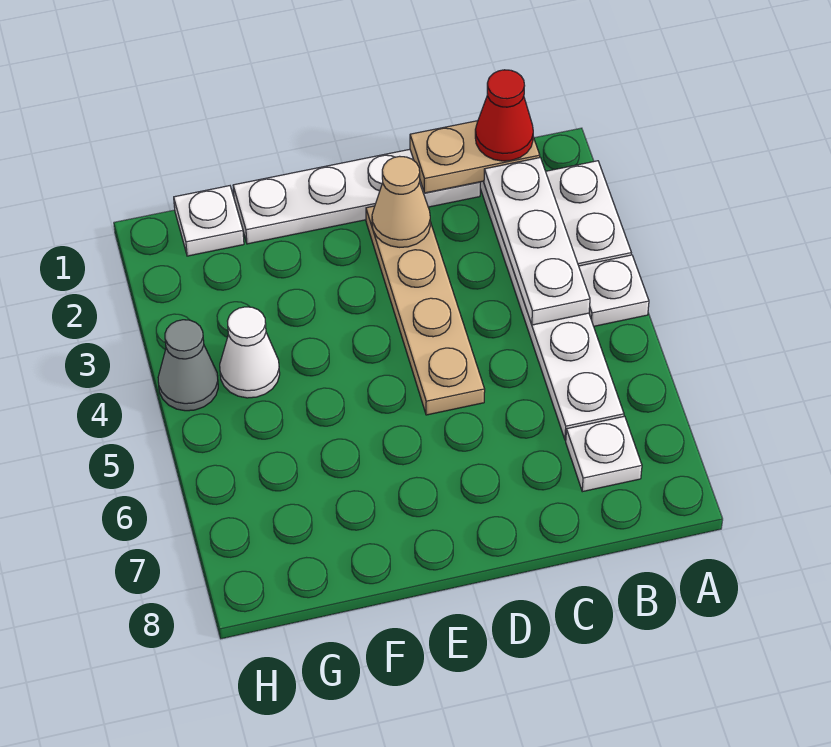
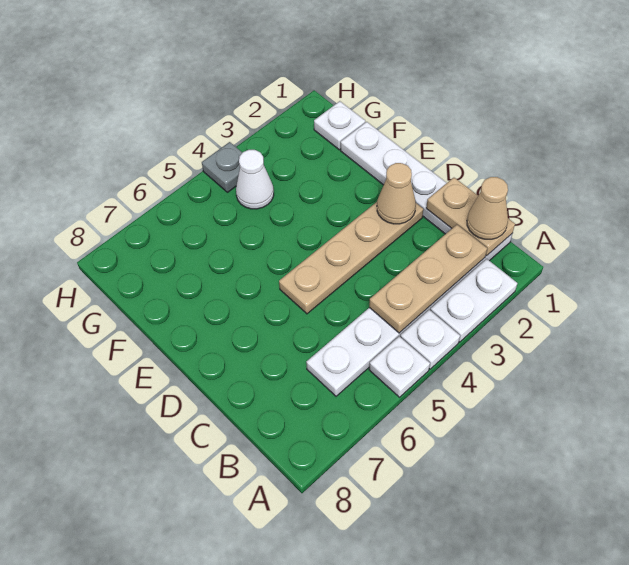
red 1x1 cone [475,70,533,161] -> tan 1x1 cone [467,177,508,239]
white 1x3 plate [484,158,590,325] -> tan 1x3 plate [369,225,487,333]
white 1x1 plate [566,416,642,492] -> white 1x1 plate moved to [369,336,430,397]
grey 1x1 cone [158,320,218,411] -> grey 1x1 plate [202,142,242,192]

